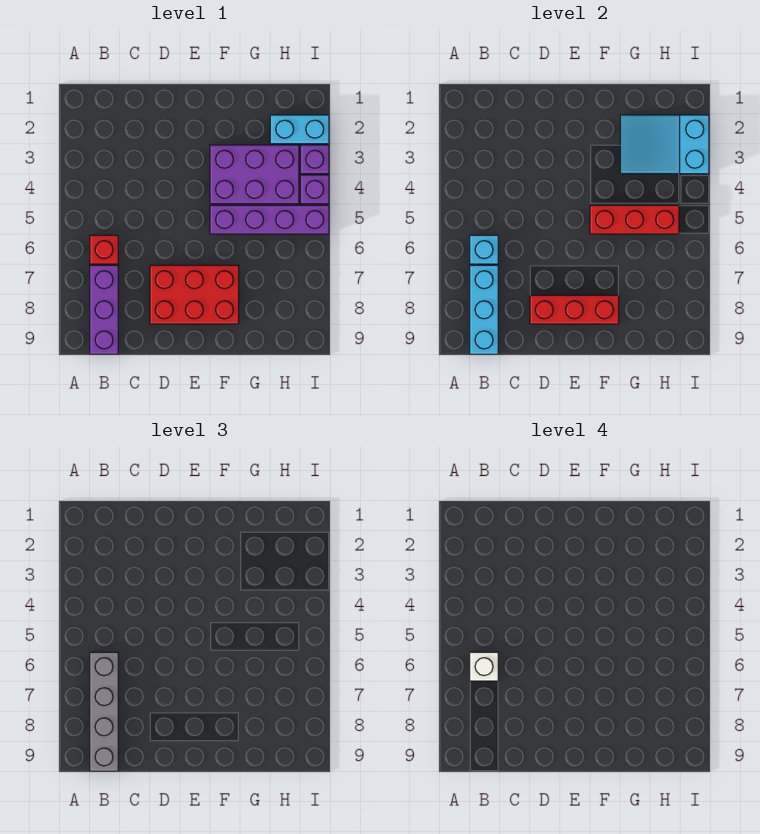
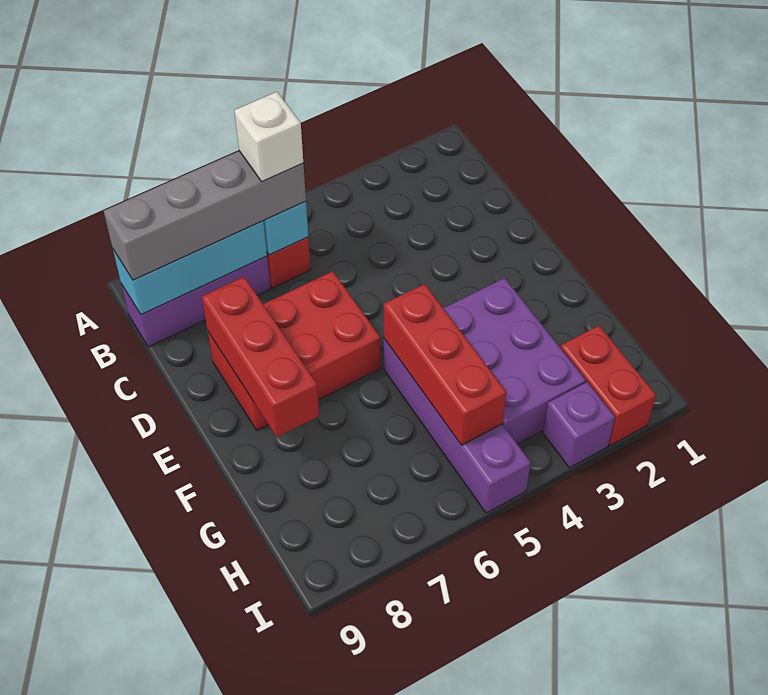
red 2x3 brick [150,265,239,324] -> red 2x3 brick turned to [208,271,381,430]
cyan 2x3 slope [620,115,709,174] -> none
cyan 1x2 brick [270,115,329,144] -> red 1x2 brick [560,326,656,446]
purple 1x1 brick [300,175,329,204] -> none

